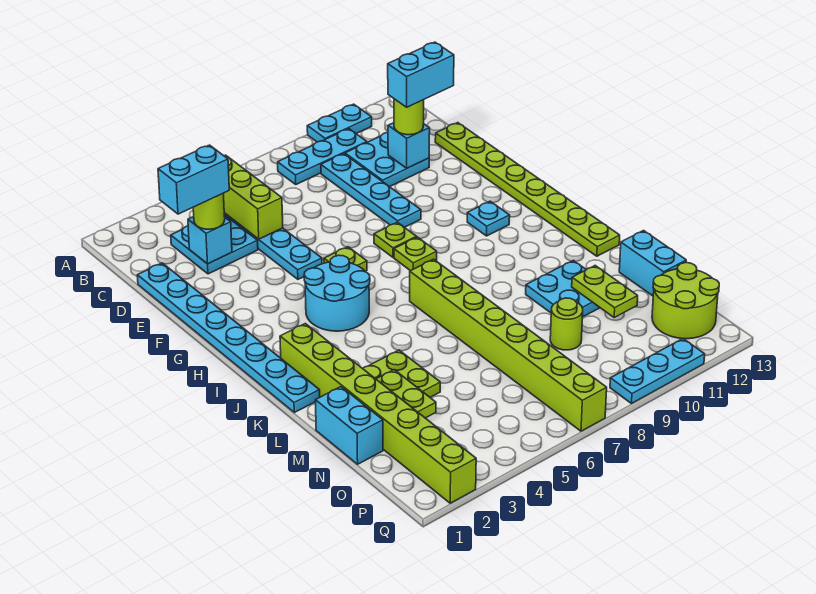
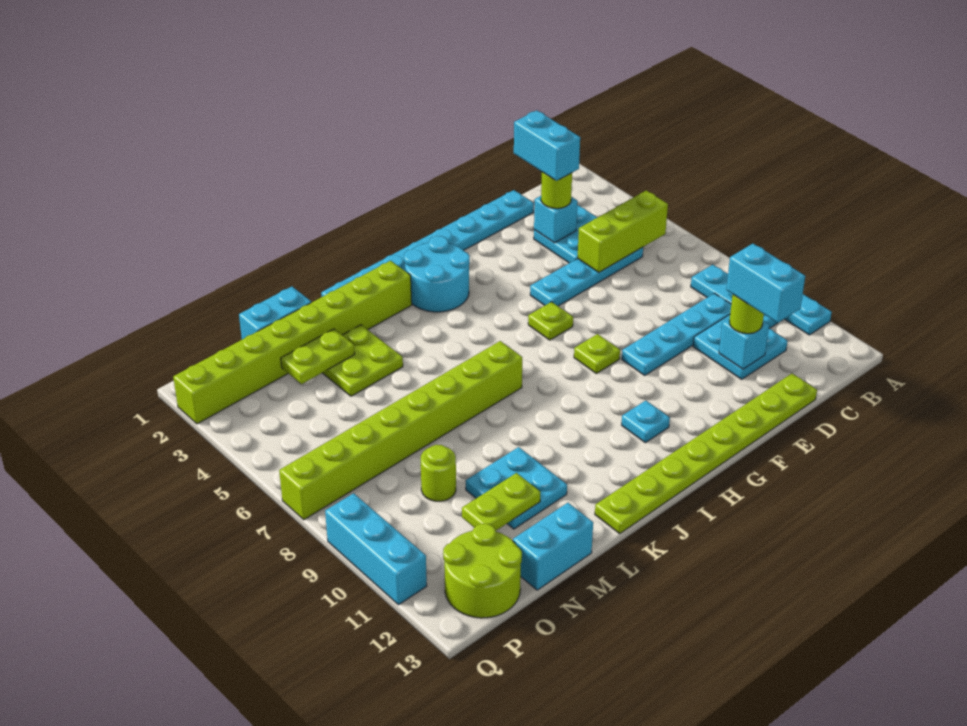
cyan 2x2 round brick [304,255,370,331] -> cyan 2x2 round brick moved to [404,236,470,312]
lime 1x1 plate [394,237,437,271] -> none
cyan 1x3 plate [610,339,705,404] -> cyan 1x3 brick [325,493,427,605]

